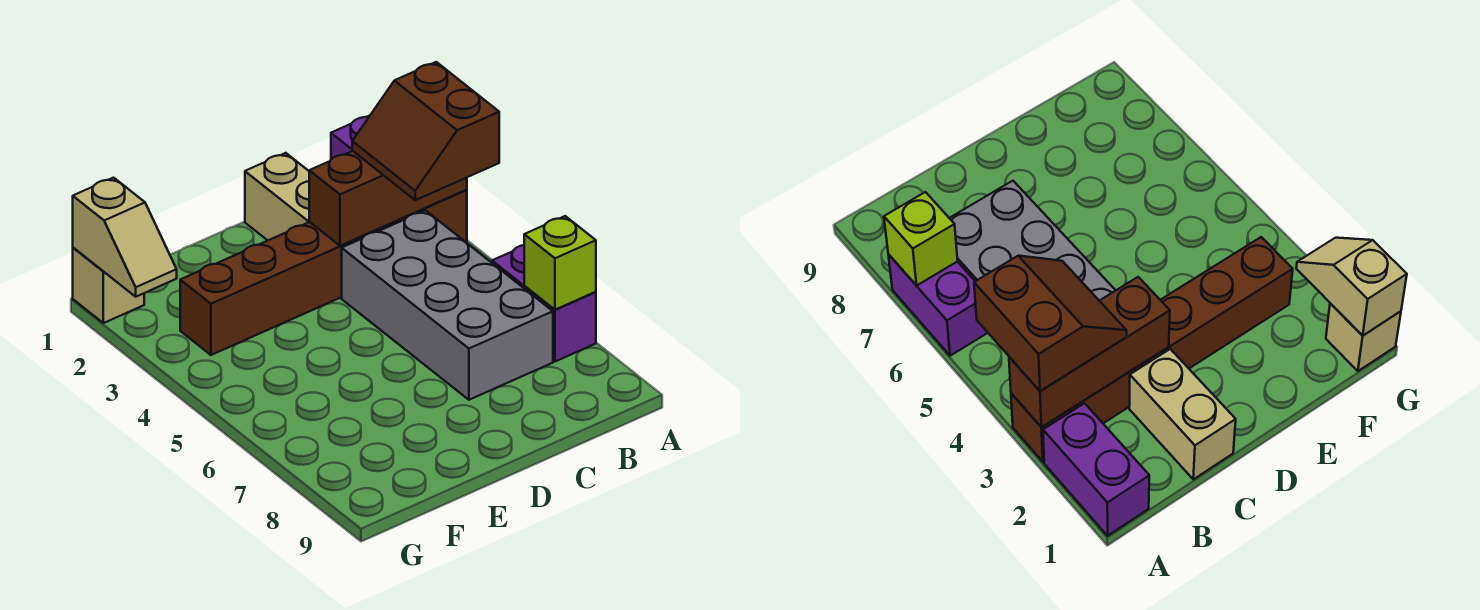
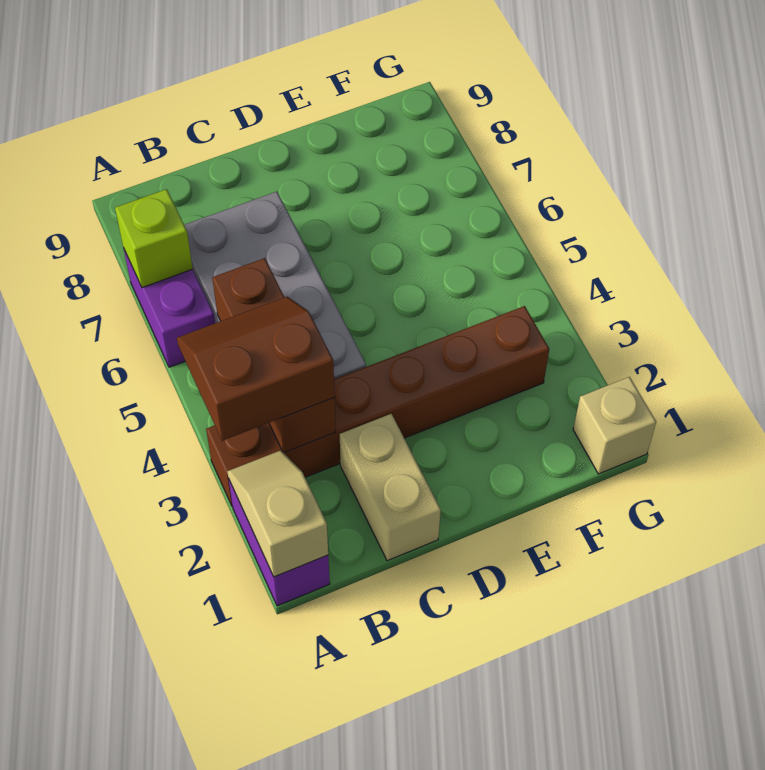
brown 1x3 brick [309,151,467,246] -> brown 1x3 brick turned to [212,258,336,453]
brown 2x2 slope [352,62,499,200] -> brown 2x2 slope turned to [177,297,335,441]
tan 1x2 slope [73,178,177,297] -> tan 1x2 slope moved to [227,450,328,577]

